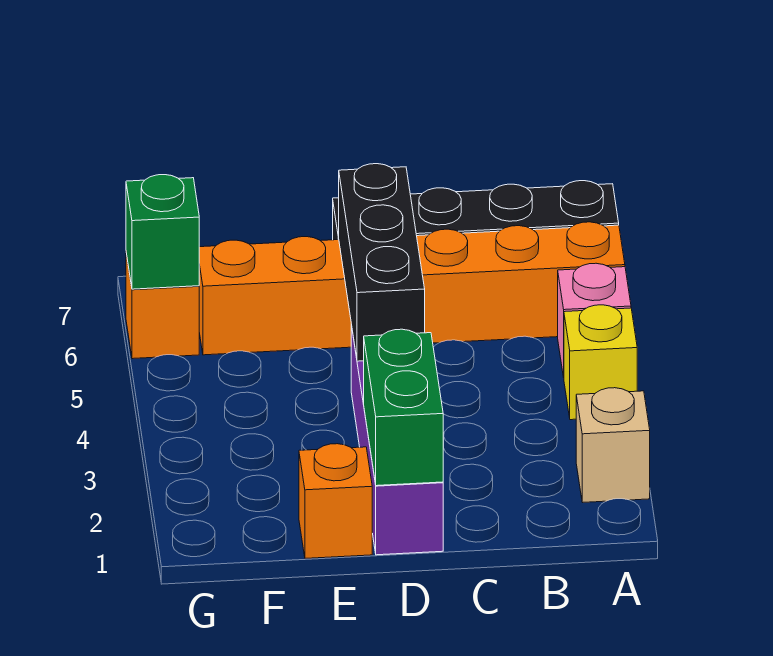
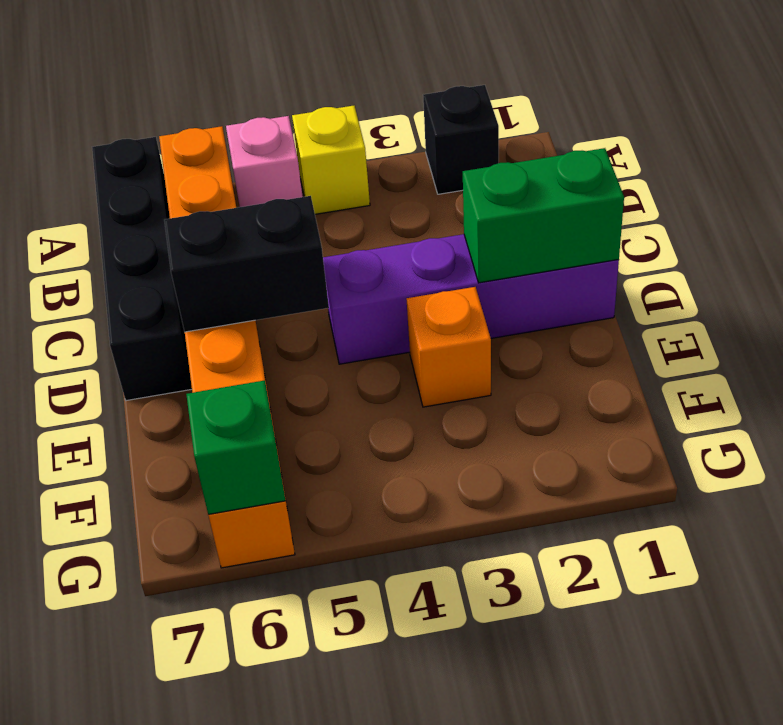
tan 1x1 brick [576,388,650,502] -> black 1x1 brick [423,85,499,194]
black 1x3 brick [338,164,425,361] -> black 1x2 brick [164,196,329,332]
orange 1x1 brick [299,444,372,558] -> orange 1x1 brick moved to [406,287,491,407]

